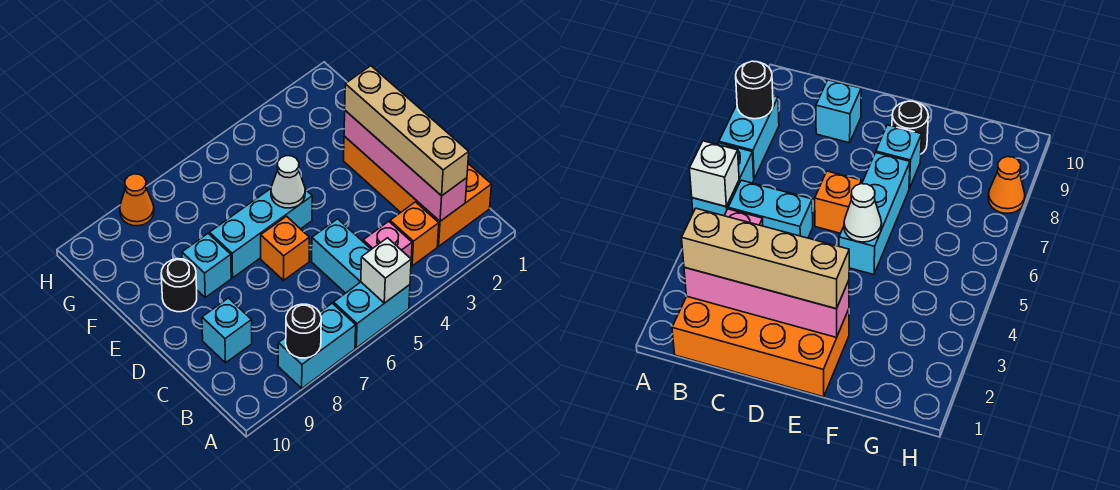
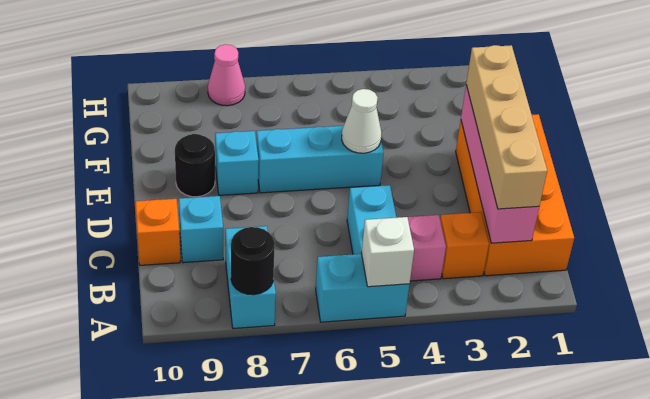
cyan 1x2 brick [278,303,356,388] -> cyan 1x2 brick turned to [225,226,276,328]
orange 1x1 brick [261,216,309,280] -> orange 1x1 brick moved to [135,199,180,265]
orange 1x1 cone [120,174,154,226] -> pink 1x1 cone [208,44,245,106]

